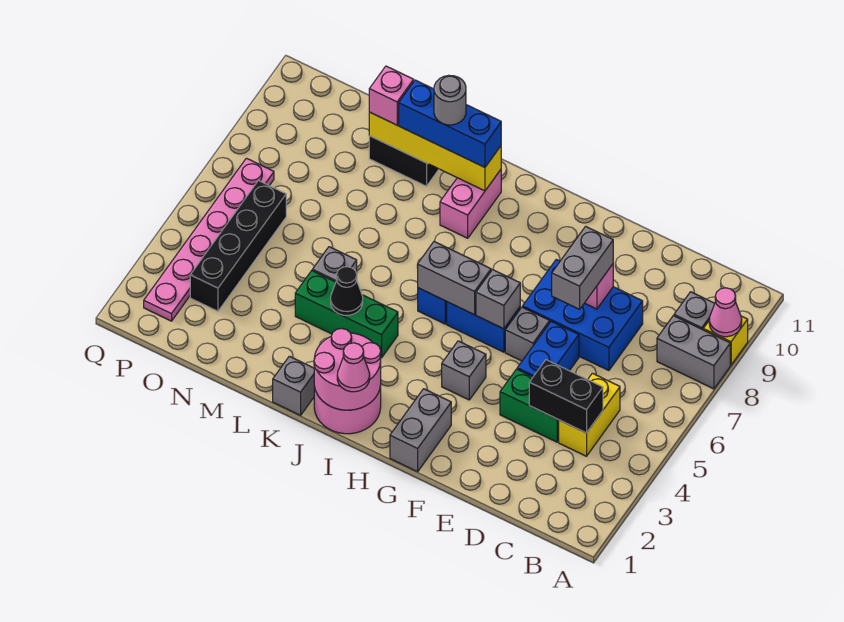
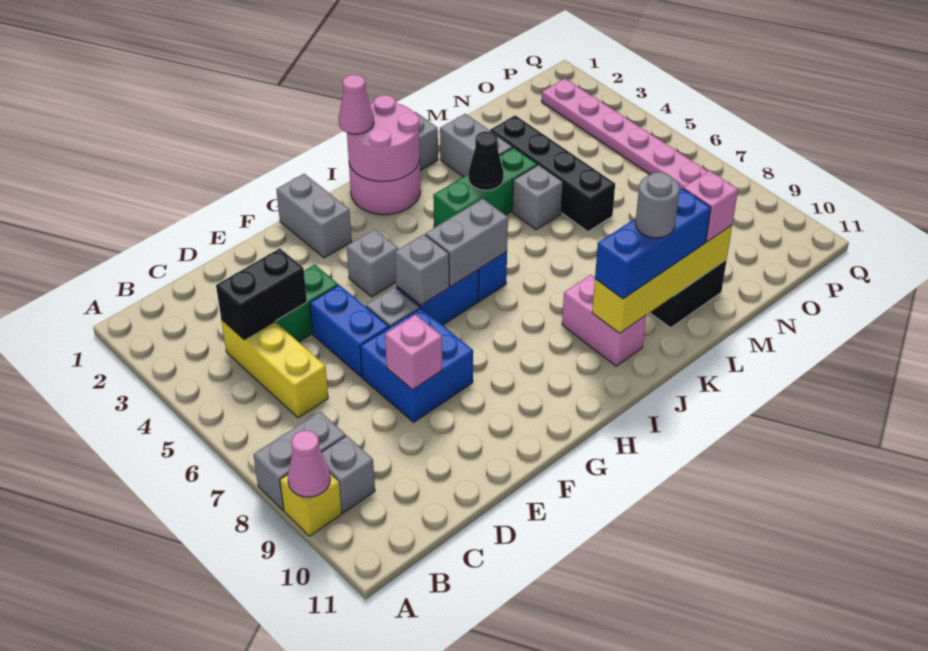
yellow 1x2 brick [559,373,620,456] -> yellow 1x3 brick [221,320,328,418]
blue 2x3 brick [523,259,643,371] -> blue 2x2 brick [360,308,473,422]
grey 1x2 brick [552,226,613,309] -> grey 1x2 brick moved to [440,114,512,177]
black 1x4 brick [190,181,286,311] -> black 1x4 brick moved to [490,115,615,232]

